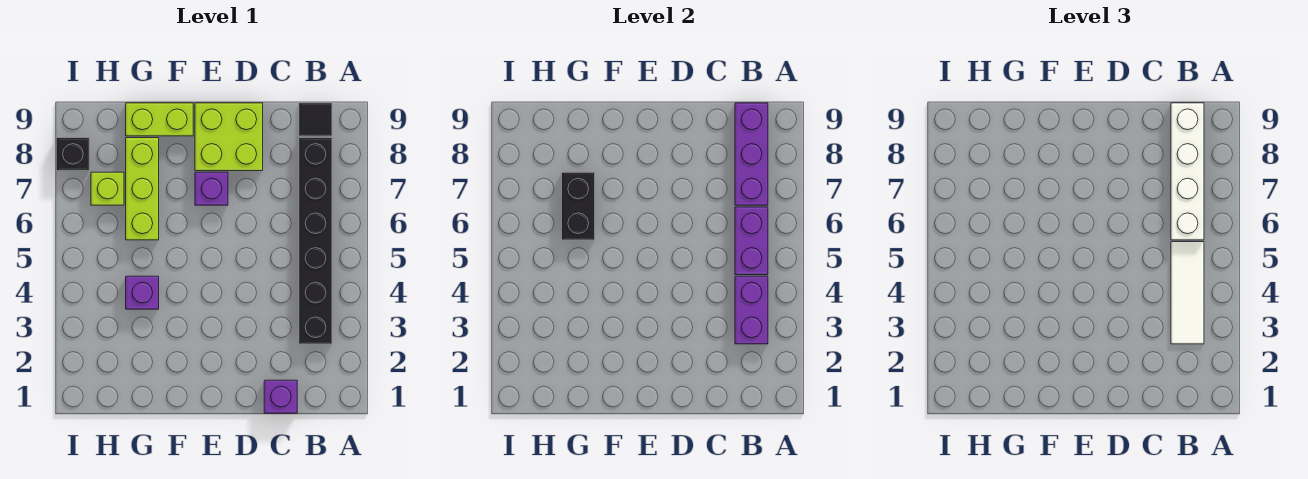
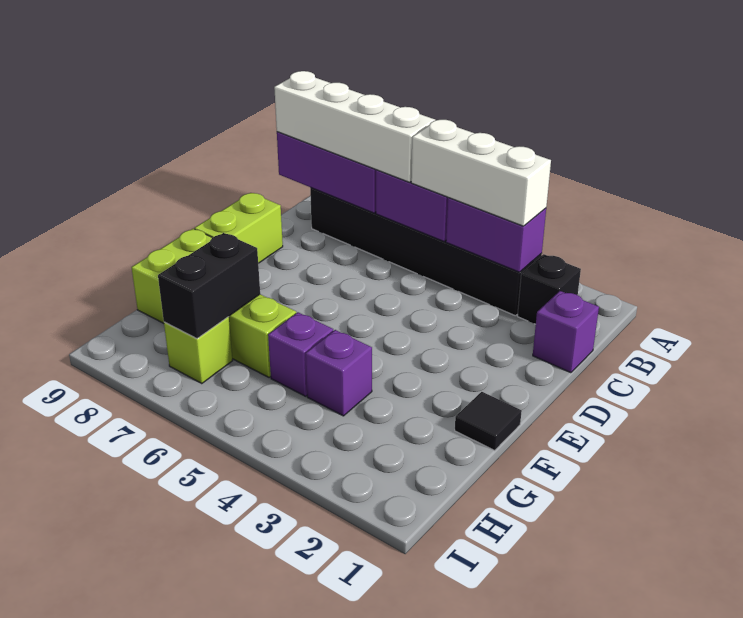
white 1x3 tile [1171,242,1204,344] -> white 1x3 brick [411,120,551,226]
black 1x1 tile [299,103,332,136] -> black 1x1 tile moved to [455,392,522,450]
lime 2x2 brick [195,103,263,171] -> lime 1x2 brick [194,193,283,263]
purple 1x1 brick [195,172,228,205] -> purple 1x1 brick moved to [268,312,333,396]
black 1x2 brick [562,172,595,240] -> black 1x2 brick turned to [158,233,260,339]
black 1x1 brick [56,138,89,171] -> black 1x1 brick moved to [518,254,581,324]

